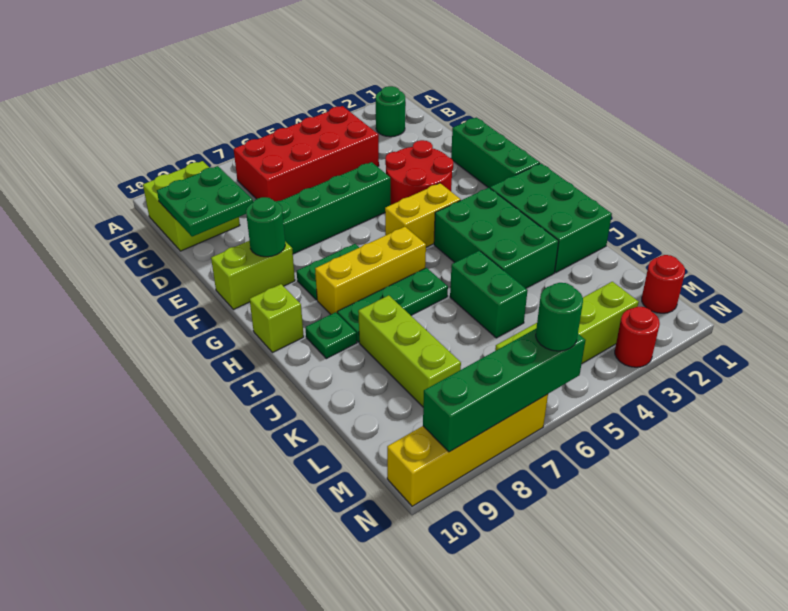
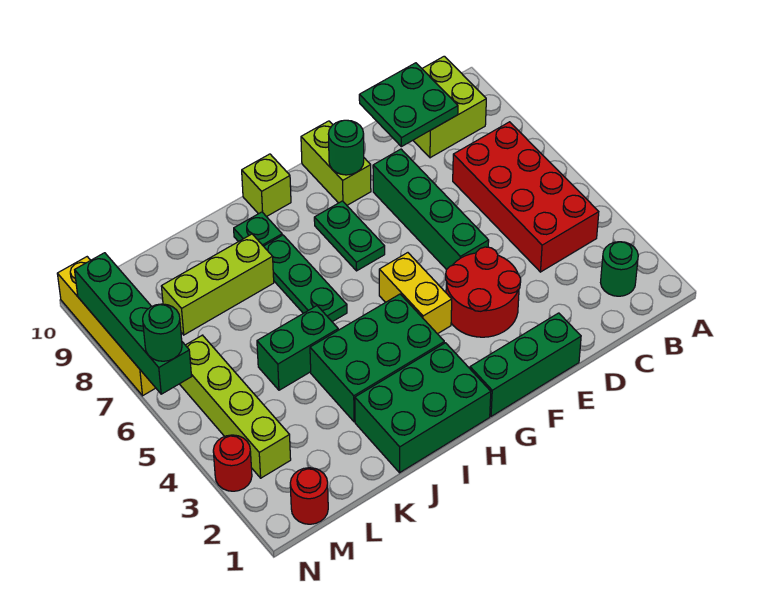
yellow 1x3 brick [315,227,426,314] -> none

